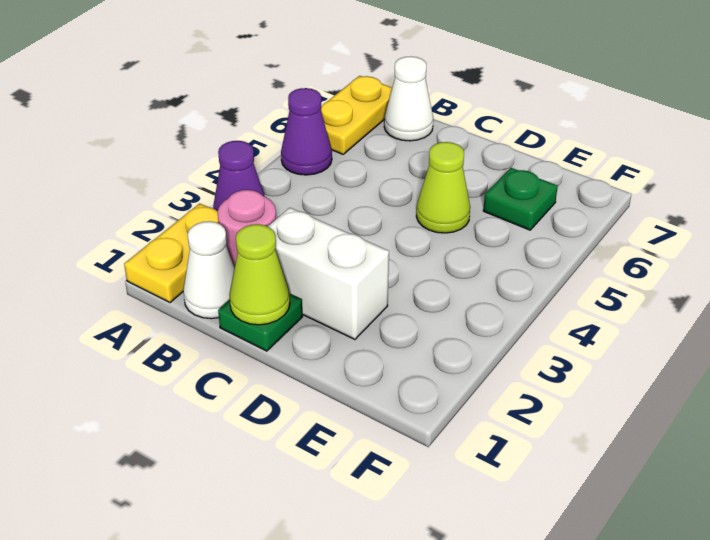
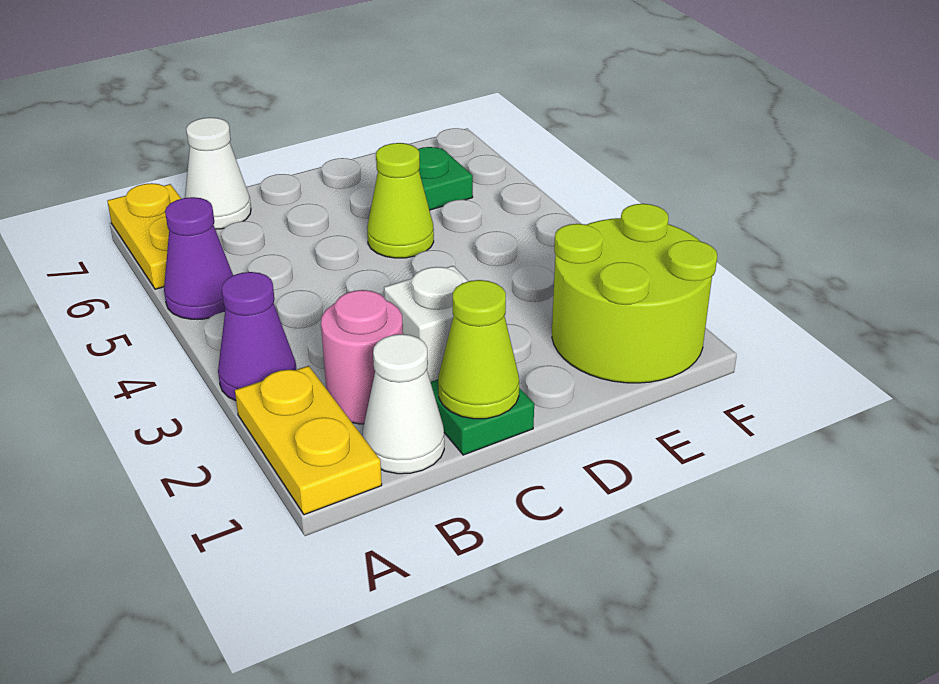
white 1x2 brick [268,208,389,339] -> white 1x1 brick [384,266,468,382]
none -> lime 2x2 round brick [552,204,717,383]

